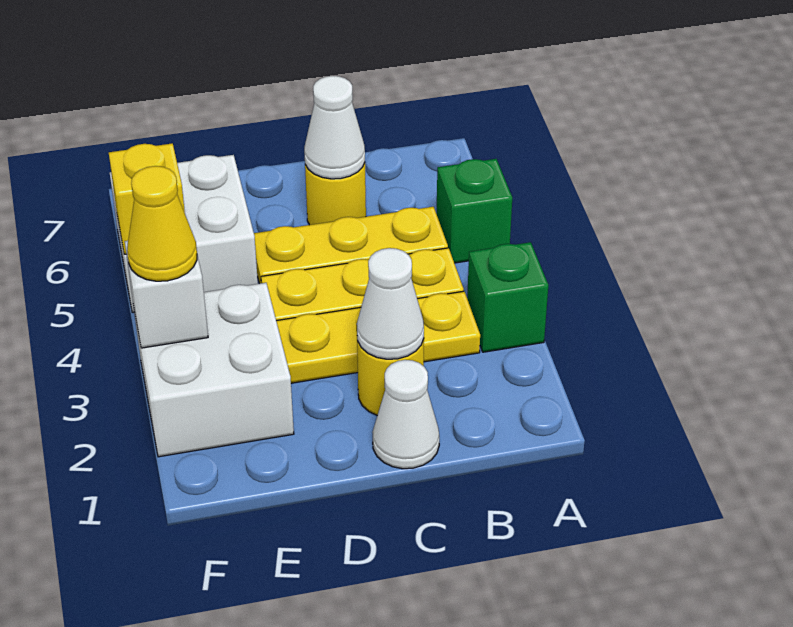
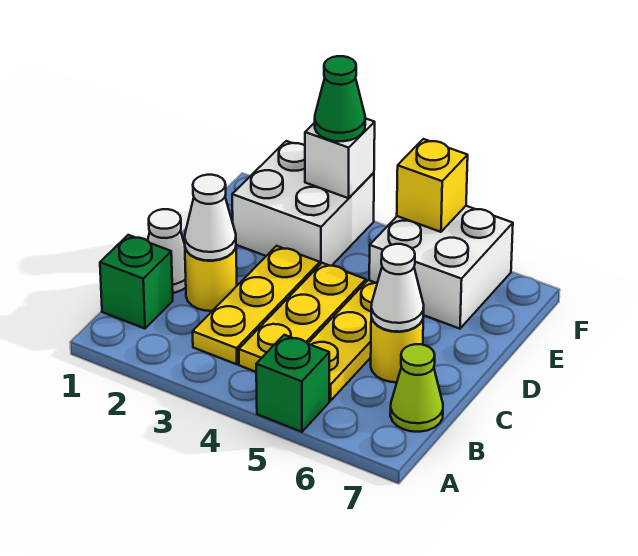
green 1x1 brick [467,242,548,352] -> green 1x1 brick moved to [100,235,173,329]
none -> lime 1x1 cone [390,344,443,432]
yellow 1x1 cone [127,166,197,281] -> green 1x1 cone [315,56,365,141]

